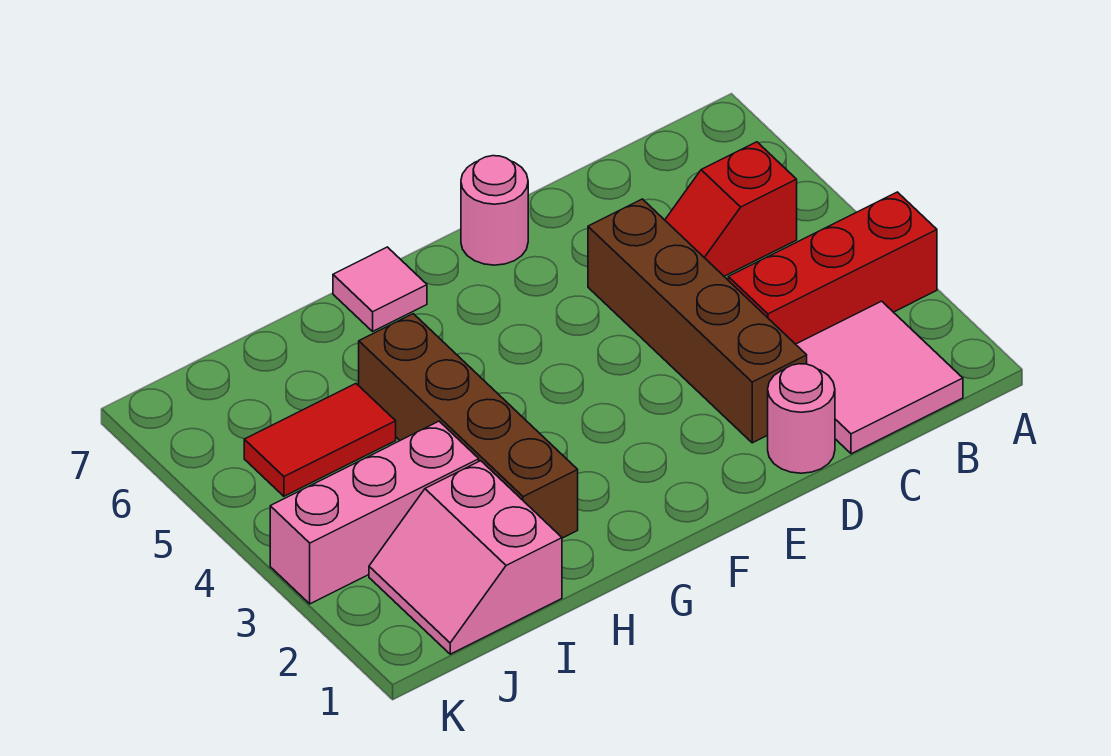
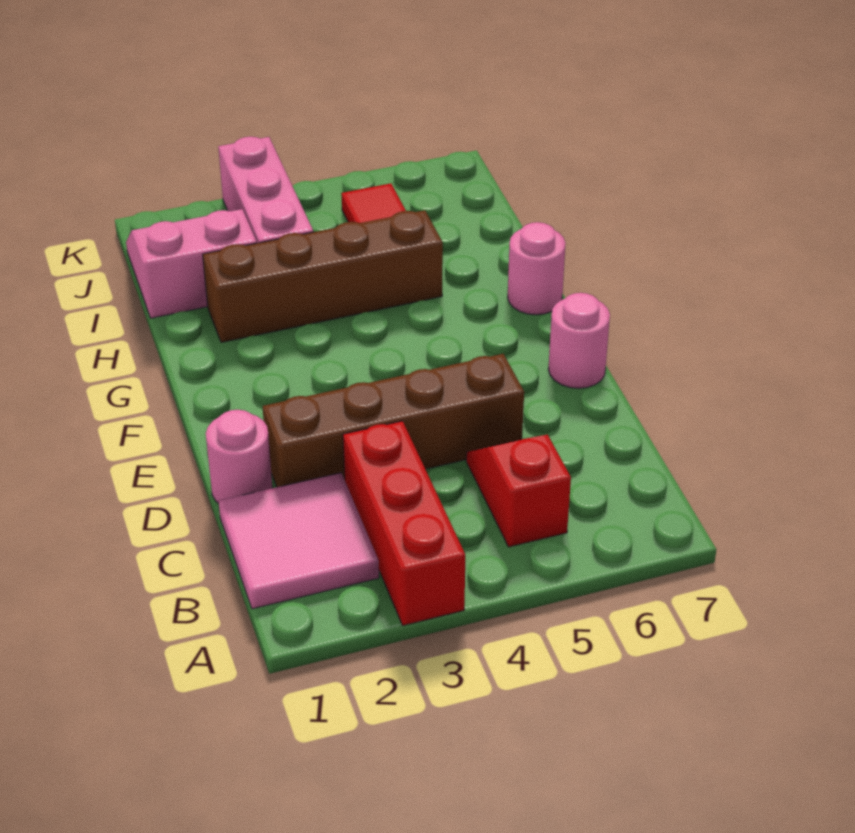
pink 1x1 tile [333,247,427,331] -> pink 1x1 round brick [508,222,566,315]

